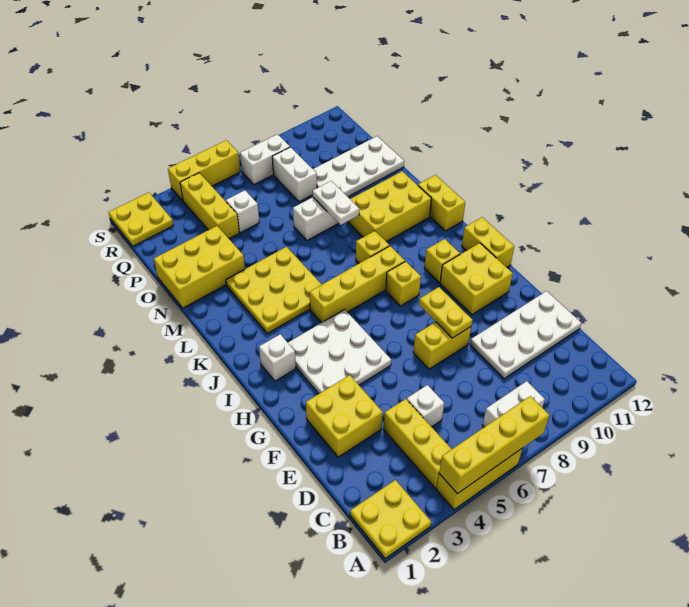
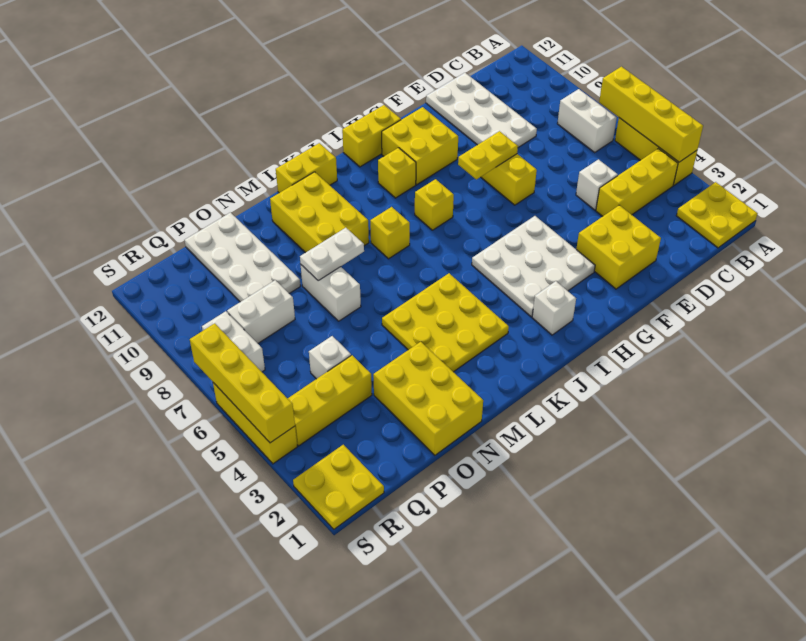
yellow 1x4 brick [310,246,405,323] -> yellow 1x4 brick moved to [190,323,295,443]

